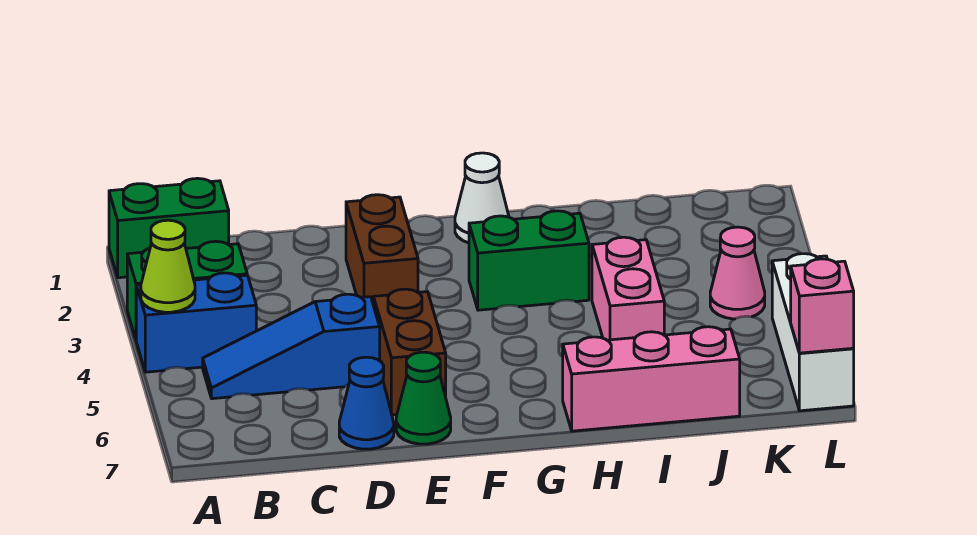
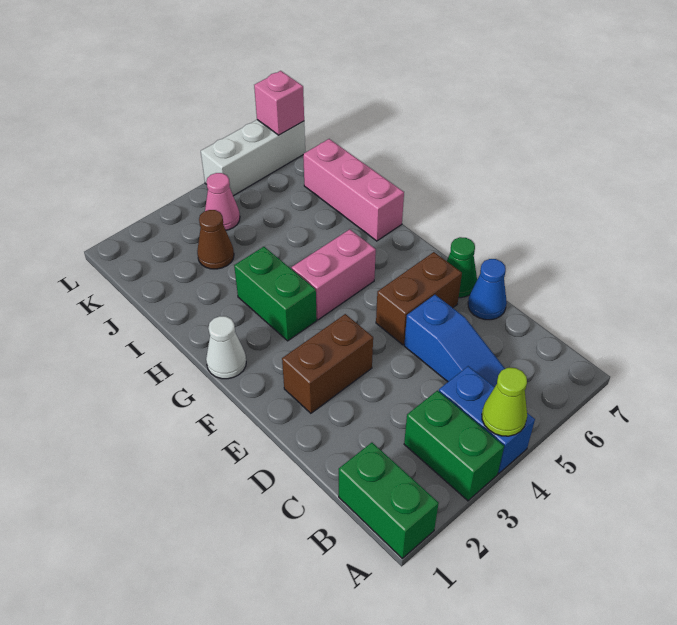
pink 1x2 brick [592,237,664,340] -> pink 1x2 brick moved to [292,229,376,320]
none -> brown 1x1 cone [197,210,234,269]

